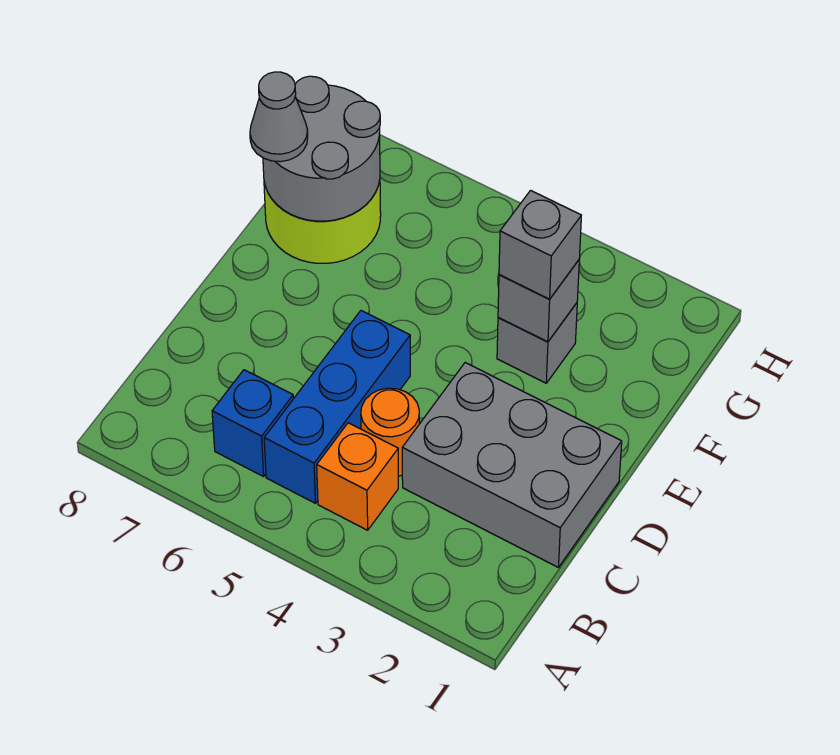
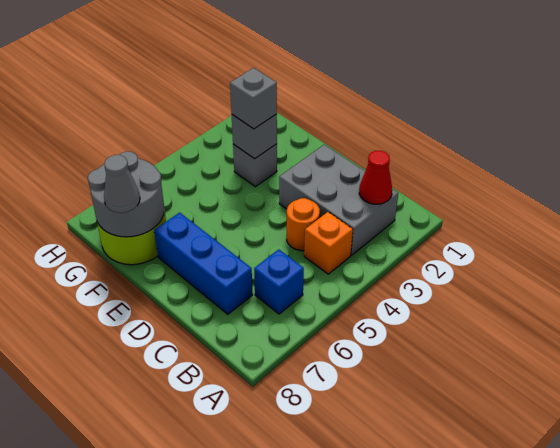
none -> red 1x1 cone [359,151,392,204]
blue 1x3 brick [264,311,410,503] -> blue 1x3 brick moved to [154,213,253,314]
grey 2x3 brick [402,363,622,568] -> grey 2x3 brick turned to [279,145,398,255]

